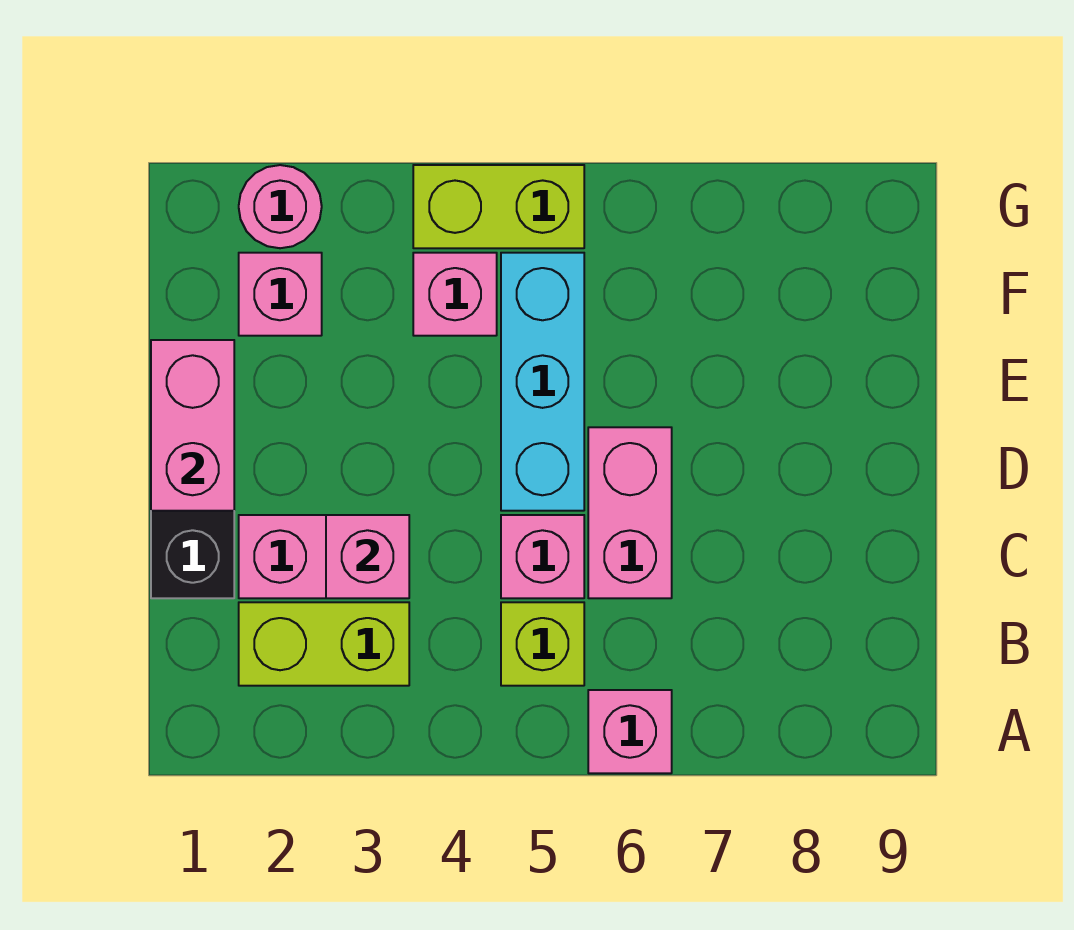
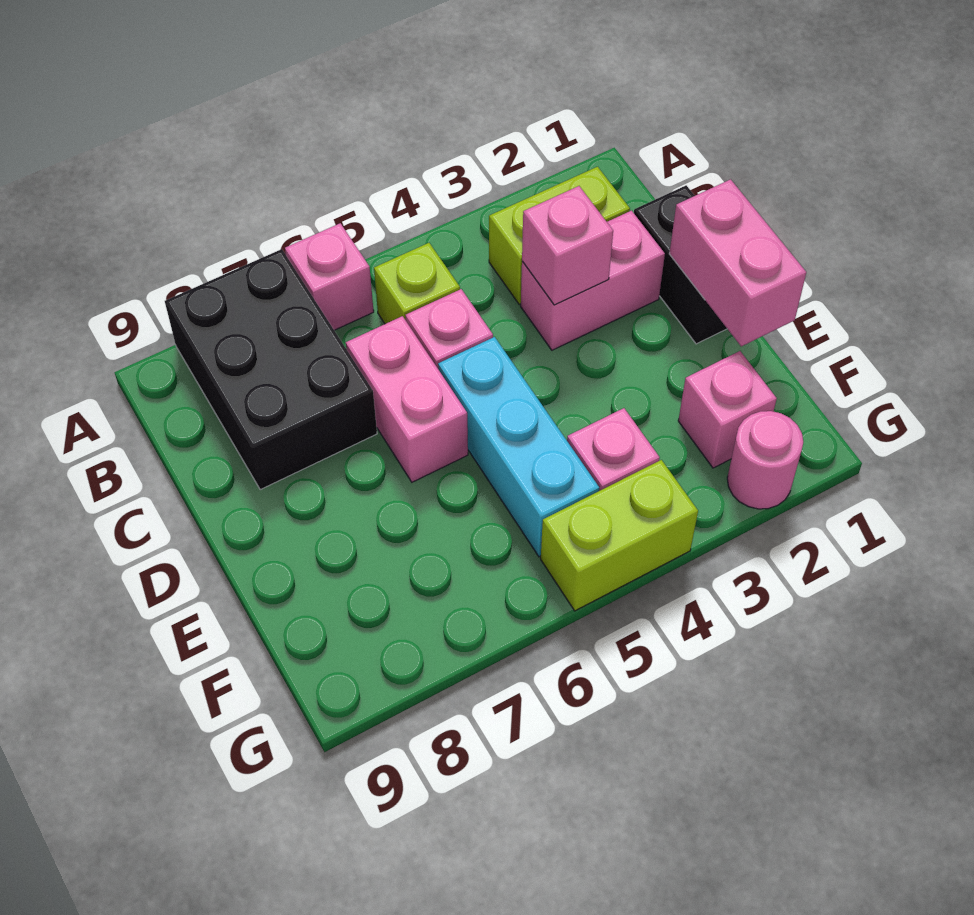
none -> black 2x3 brick [165,249,377,490]

